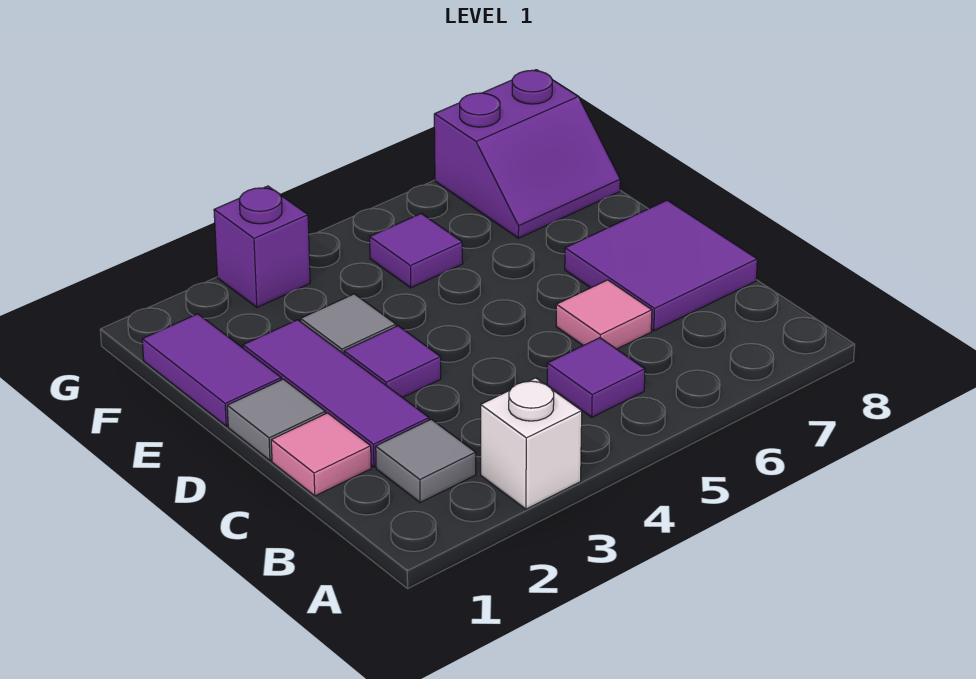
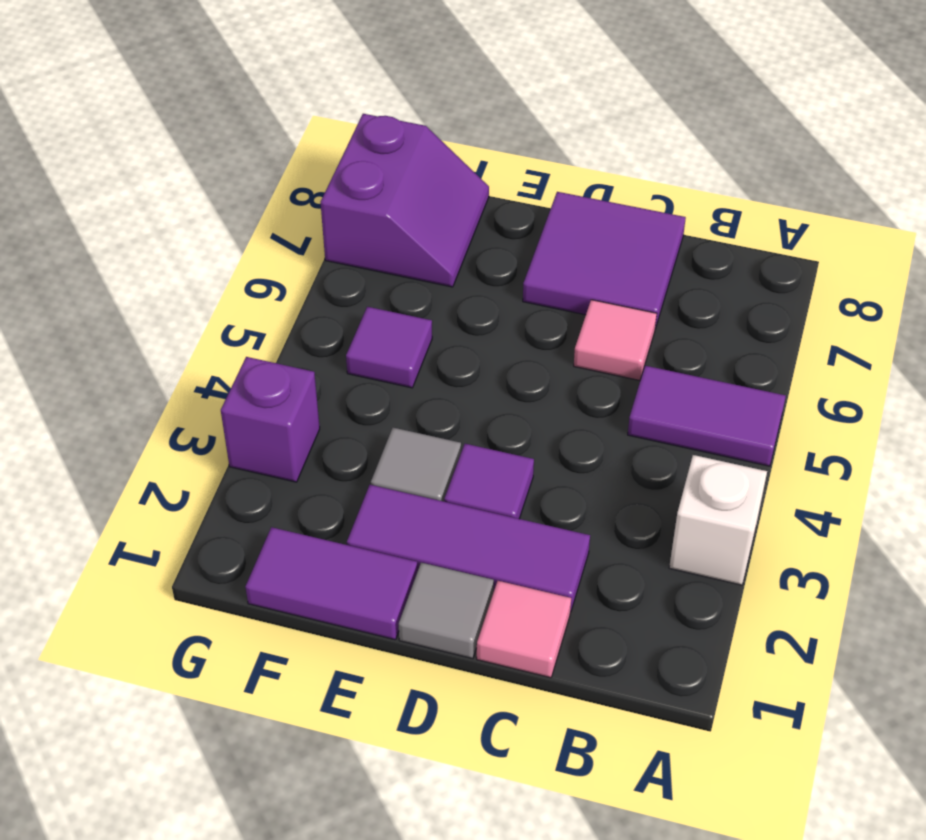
grey 1x1 tile [376,419,476,503] -> none
purple 1x1 tile [547,338,645,417] -> purple 1x2 tile [628,366,786,466]

